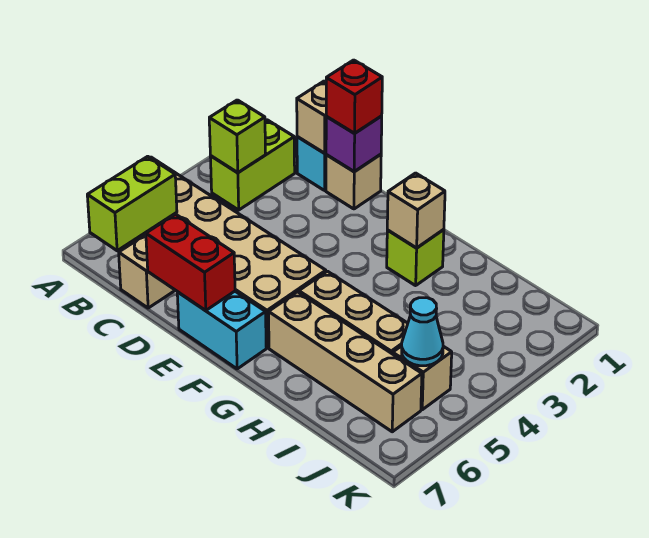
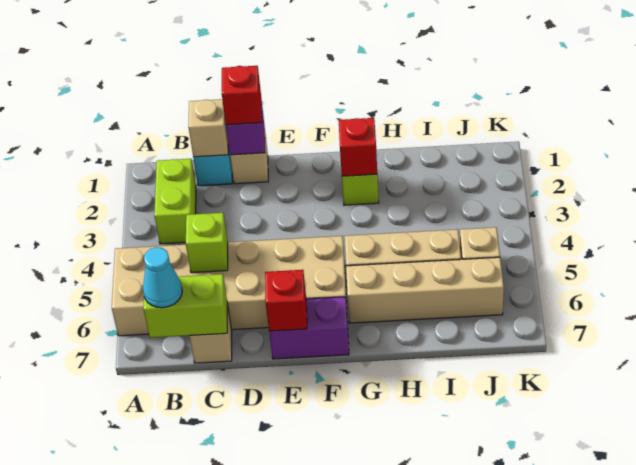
lime 1x1 brick [209,100,266,173] -> lime 1x1 brick moved to [186,213,228,273]
lime 1x2 brick [87,156,177,251] -> lime 1x2 brick turned to [143,274,227,338]
red 1x2 brick [146,214,235,310] -> red 1x1 brick [265,270,307,331]
cyan 1x2 brick [177,291,266,369] -> purple 1x2 brick [269,297,349,359]
tan 1x1 brick [387,173,445,248] -> red 1x1 brick [339,118,377,176]
cyan 1x1 cone [402,298,443,366] -> cyan 1x1 cone moved to [143,247,182,308]

